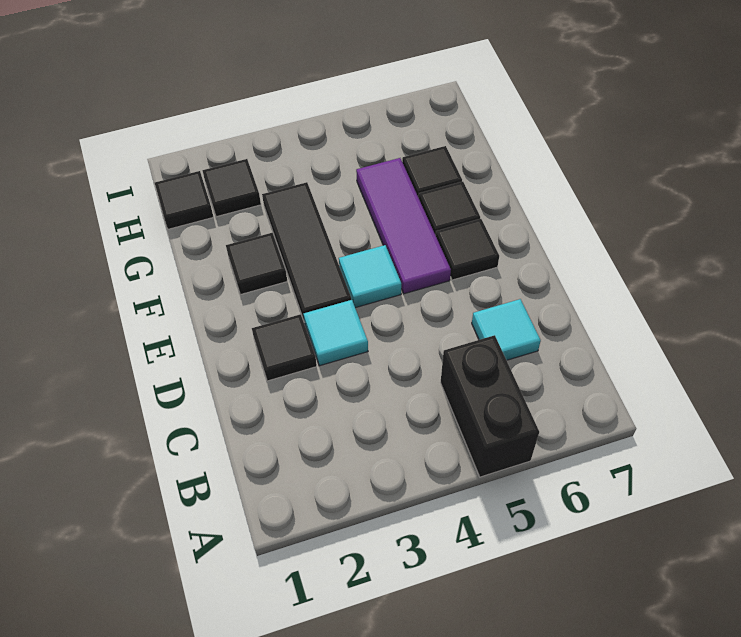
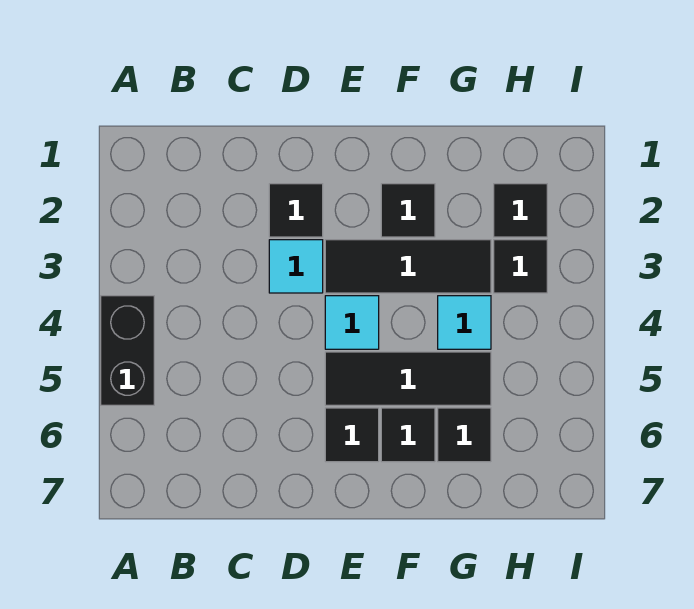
black 1x2 brick [440,335,539,477] -> black 1x2 brick turned to [101,296,154,405]
cyan 1x1 tile [472,299,541,360] -> cyan 1x1 tile moved to [438,296,491,349]
purple 1x3 tile [356,158,451,294] -> black 1x3 tile [325,352,491,405]
black 1x1 tile [155,171,213,229] -> black 1x1 tile moved to [494,240,547,293]

